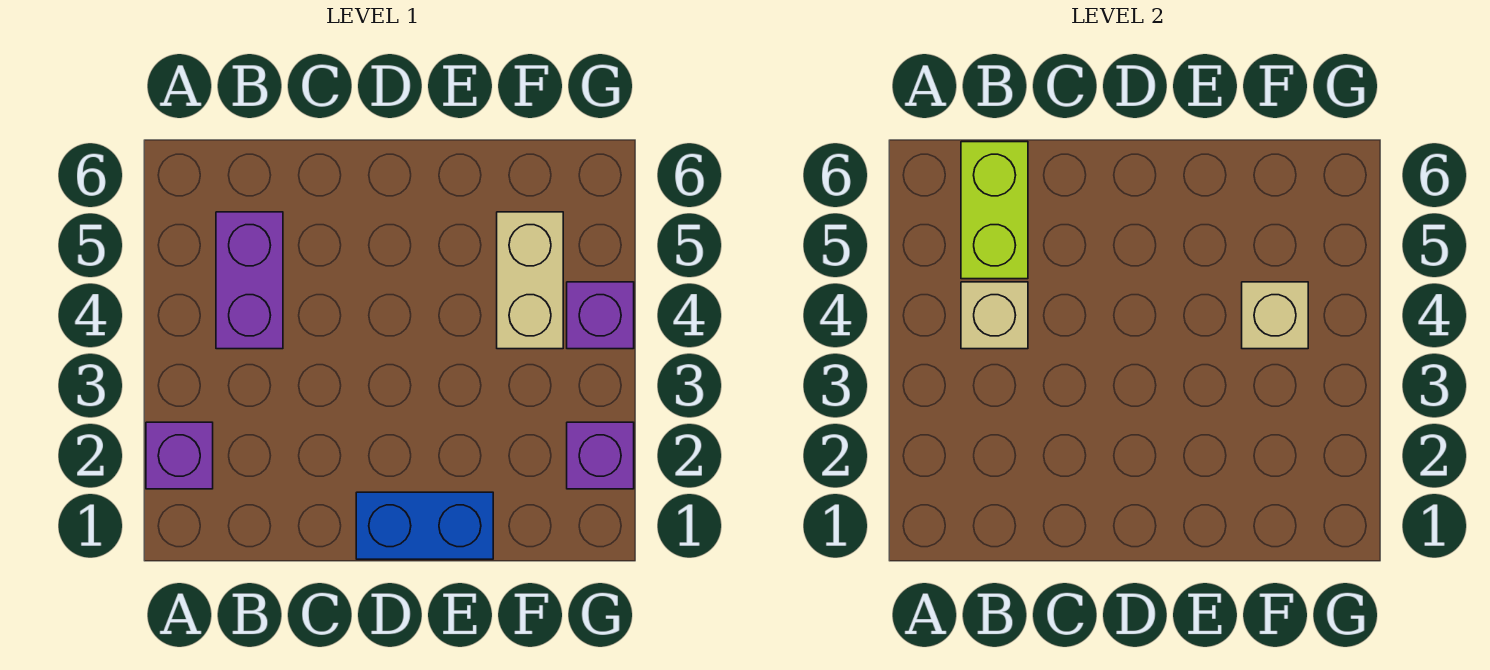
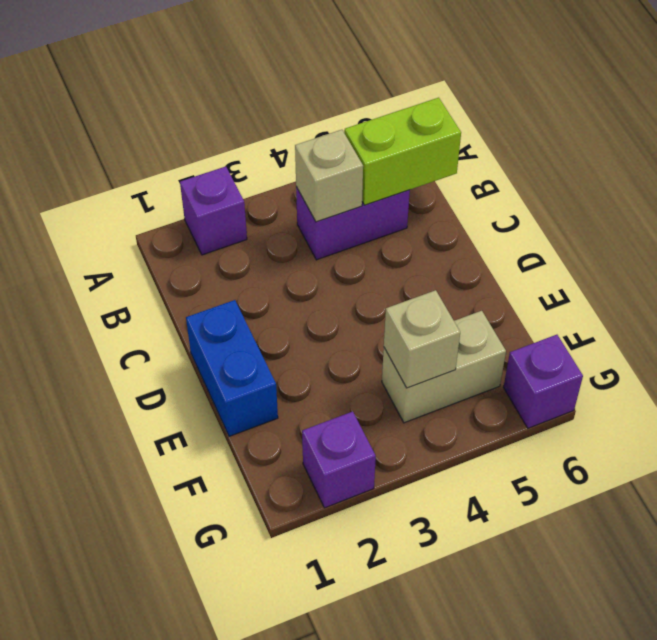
purple 1x1 brick [567,282,634,349] -> purple 1x1 brick moved to [503,335,583,428]

